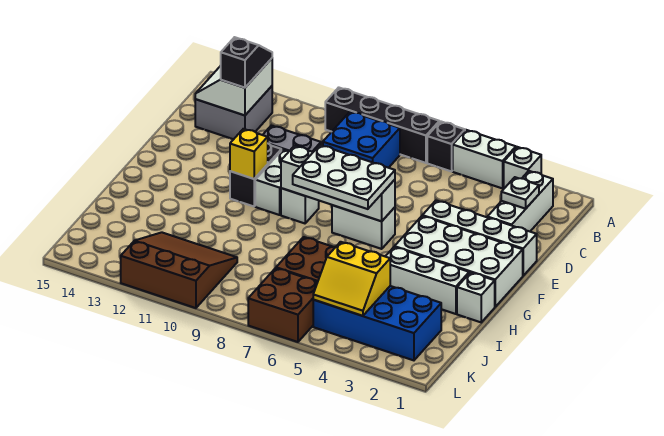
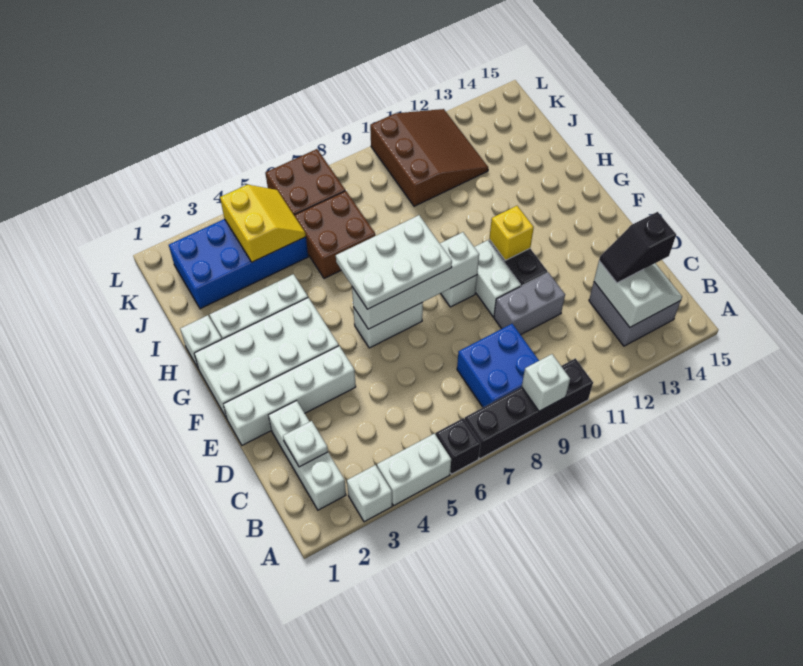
none -> white 1x1 brick [522,354,570,411]
black 1x2 slope [221,37,272,88] -> black 1x2 slope turned to [599,212,676,283]
yellow 2x2 slope [313,242,390,316] -> yellow 2x2 slope turned to [220,185,306,262]
brown 3x3 slope [121,232,237,308] -> brown 3x3 slope turned to [370,109,488,206]

